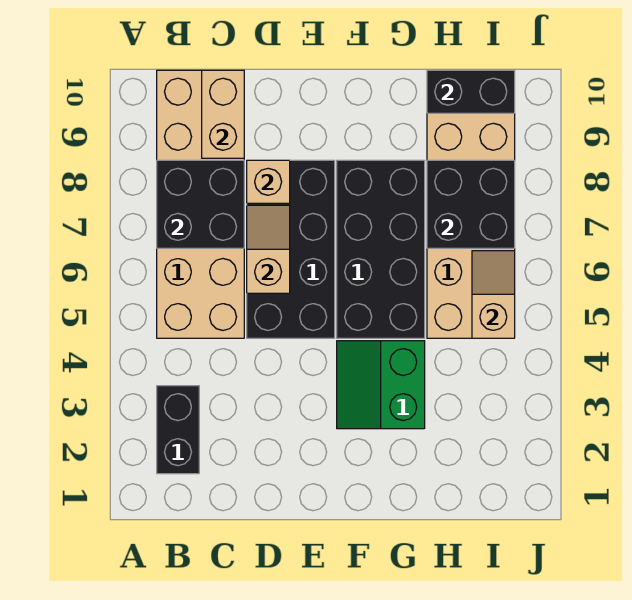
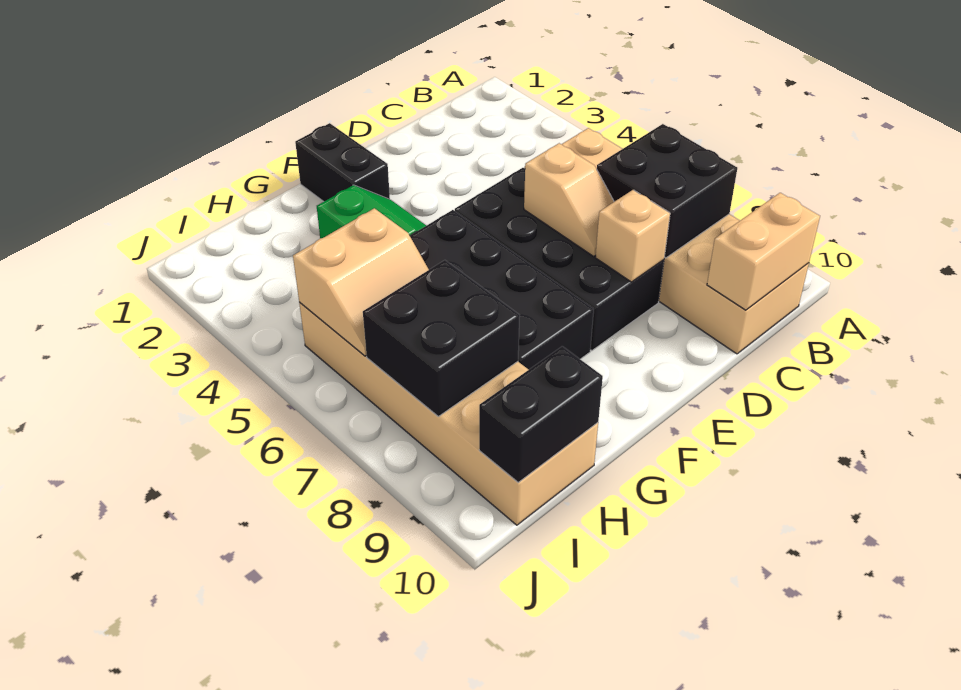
black 1x2 brick [157,386,199,474] -> black 1x2 brick moved to [295,123,390,202]
tan 1x2 brick [202,70,244,158] -> tan 1x2 brick turned to [707,193,820,310]
tan 1x2 slope [472,251,515,338] -> tan 2x2 slope [293,208,429,356]

